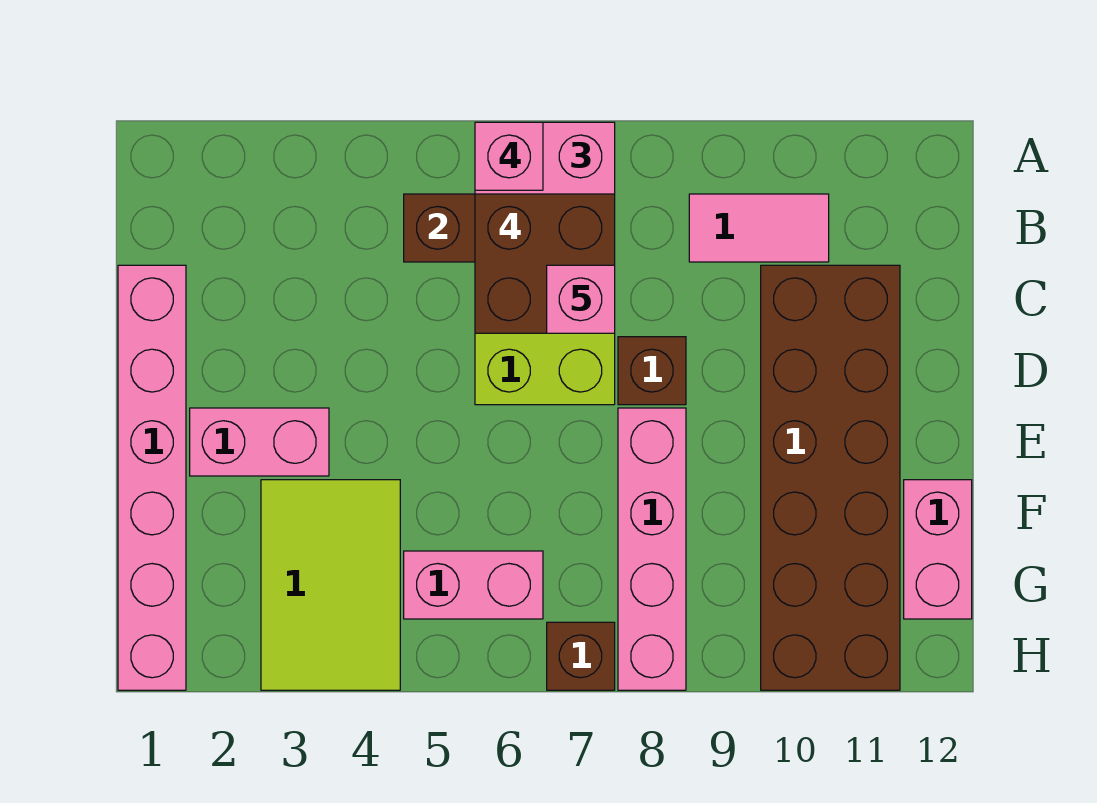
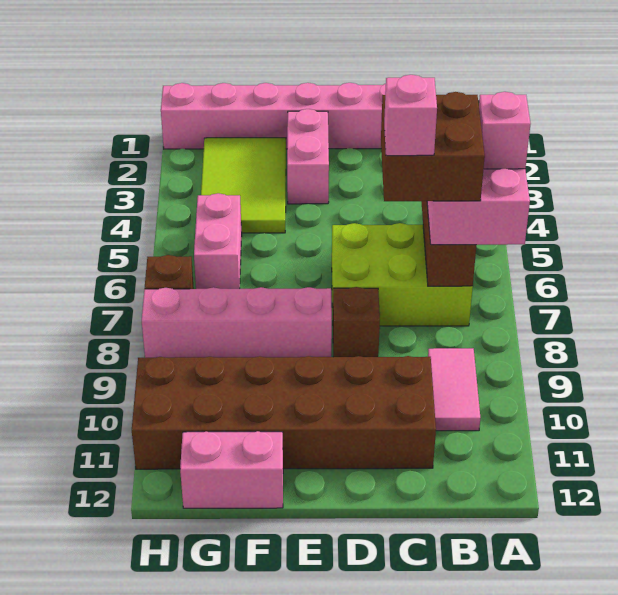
lime 2x3 tile [261,480,400,690] -> lime 2x3 tile turned to [201,138,286,233]

